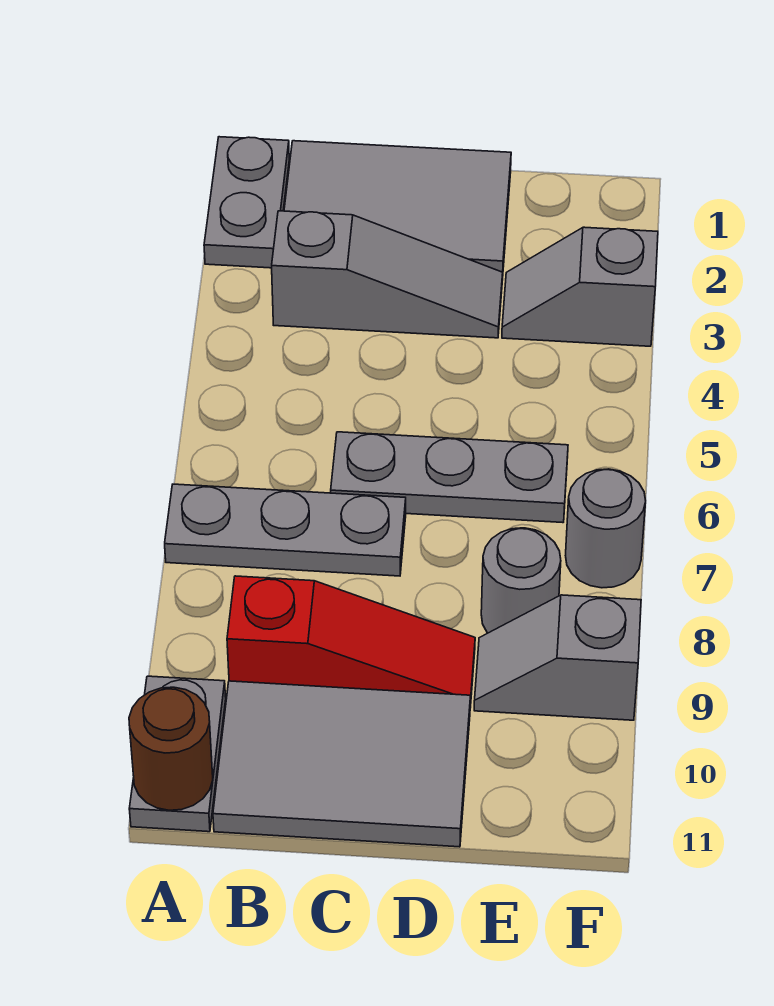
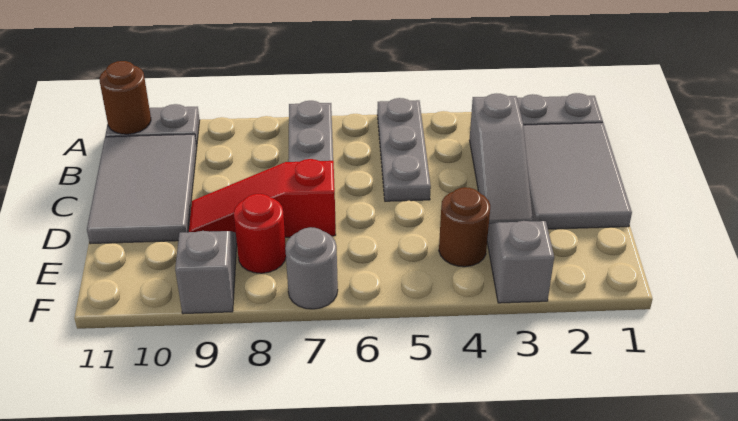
red 1x3 slope [227,576,475,708] -> red 1x3 slope turned to [189,159,336,237]
grey 1x3 plate [331,432,568,523] -> grey 1x3 plate moved to [377,98,431,201]
none -> brown 1x1 round brick [439,187,490,267]
grey 1x1 round brick [481,528,561,633] -> red 1x1 round brick [234,194,286,273]

